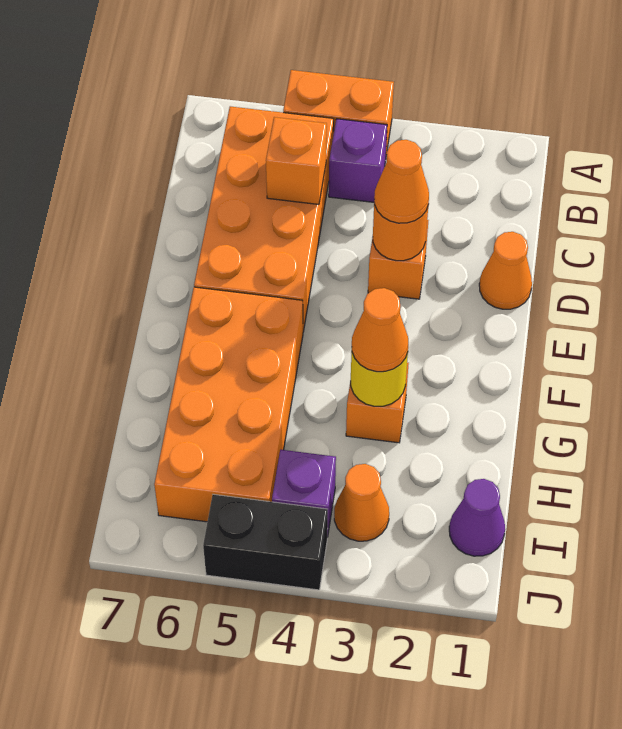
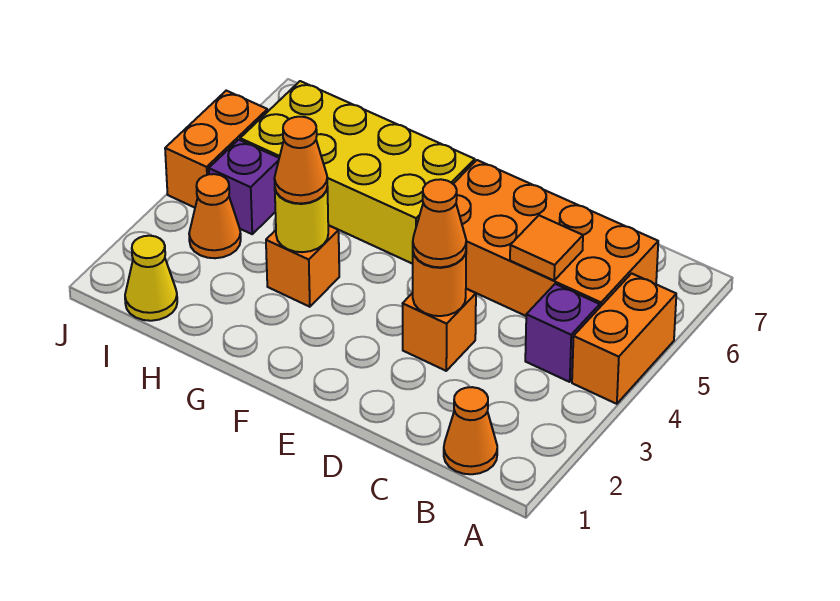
orange 1x1 brick [266,117,327,204] -> orange 1x1 tile [510,215,583,280]
orange 1x1 cone [479,232,532,309] -> orange 1x1 cone moved to [444,387,497,474]
orange 2x4 brick [154,287,303,522] -> yellow 2x4 brick [240,81,475,264]
purple 1x1 cone [449,479,505,556] -> yellow 1x1 cone [125,236,177,321]
black 1x2 brick [203,494,328,590] -> orange 1x2 brick [165,91,268,208]

